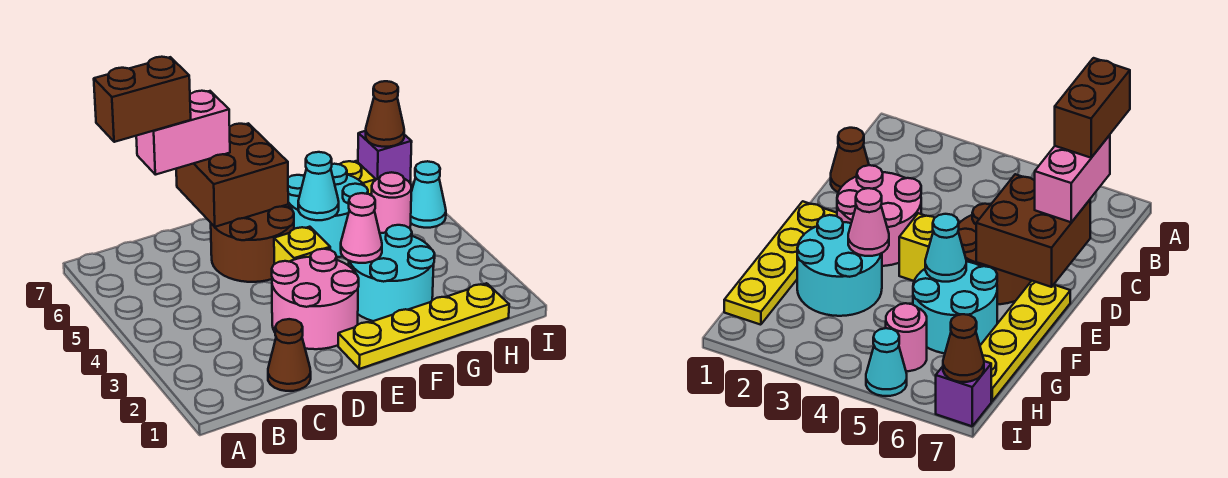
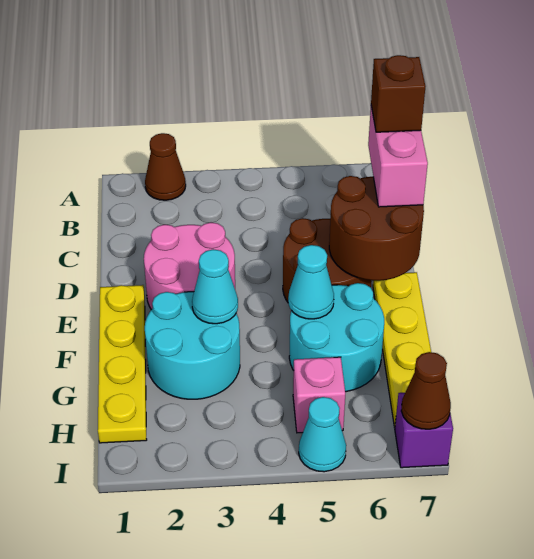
brown 1x2 brick [94,57,191,142] -> brown 1x1 brick [371,55,425,132]
brown 1x1 cone [268,319,311,391] -> brown 1x1 cone moved to [145,133,186,200]
brown 2x2 brick [176,123,288,227] -> brown 2x2 round brick [329,176,424,281]
yellow 1x1 brick [274,227,330,264] -> none
pink 1x1 cone [341,193,382,263] -> cyan 1x1 cone [192,249,238,324]
pink 1x1 round brick [372,172,412,233] -> pink 1x1 brick [293,357,345,433]

